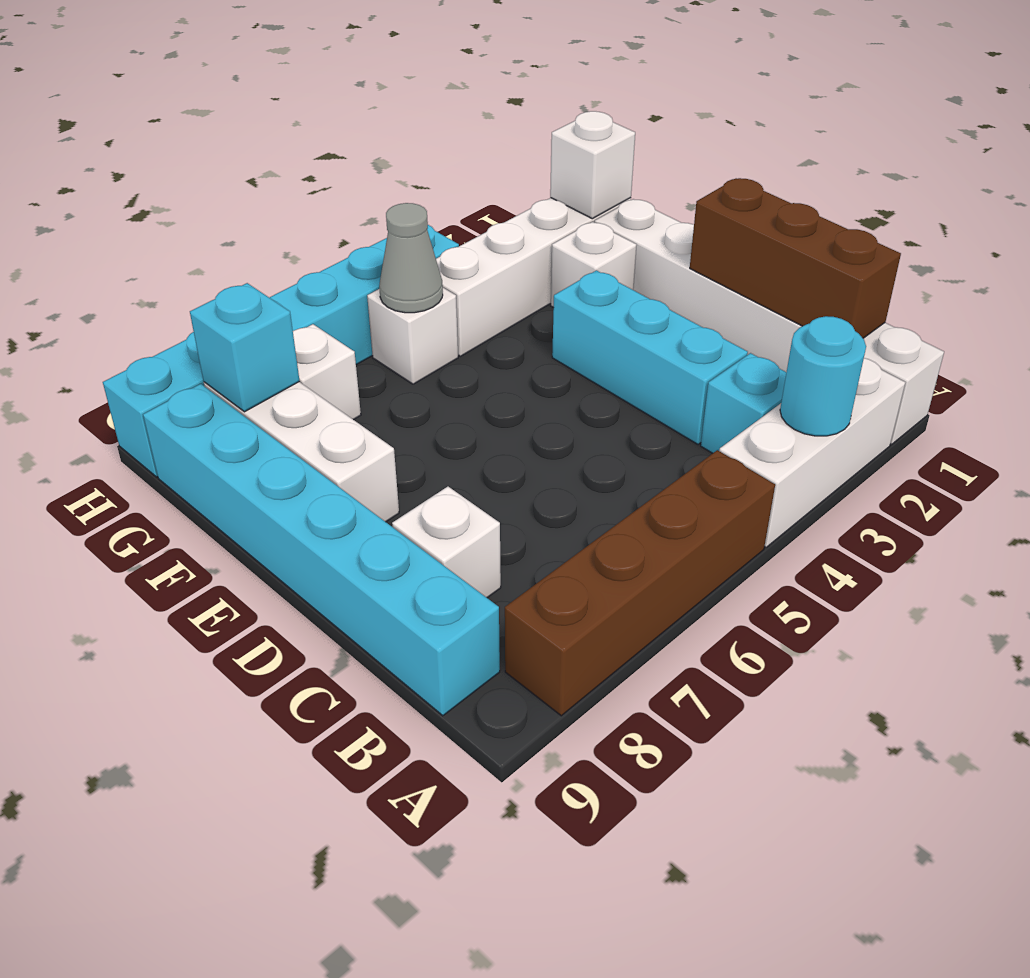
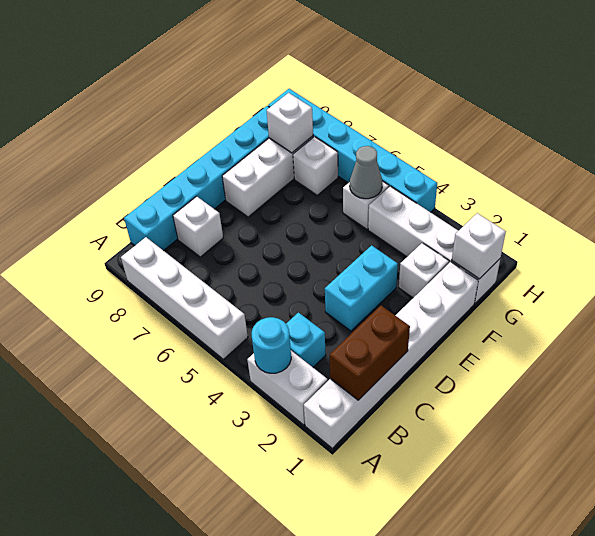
white 1x3 brick [719,358,905,547] -> white 1x2 brick [247,351,328,425]
brown 1x4 brick [505,450,775,716] -> white 1x4 brick [121,237,248,359]
brown 1x3 brick [690,178,901,338] -> brown 1x2 brick [330,306,410,400]
cyan 1x3 brick [552,270,748,444] -> cyan 1x2 brick [325,245,398,331]
cyan 1x1 brick [190,283,299,412] -> white 1x1 brick [267,93,313,153]

